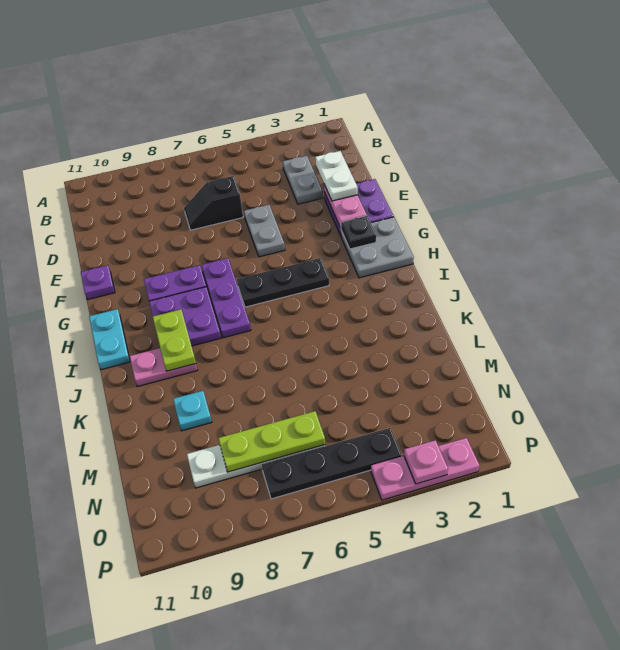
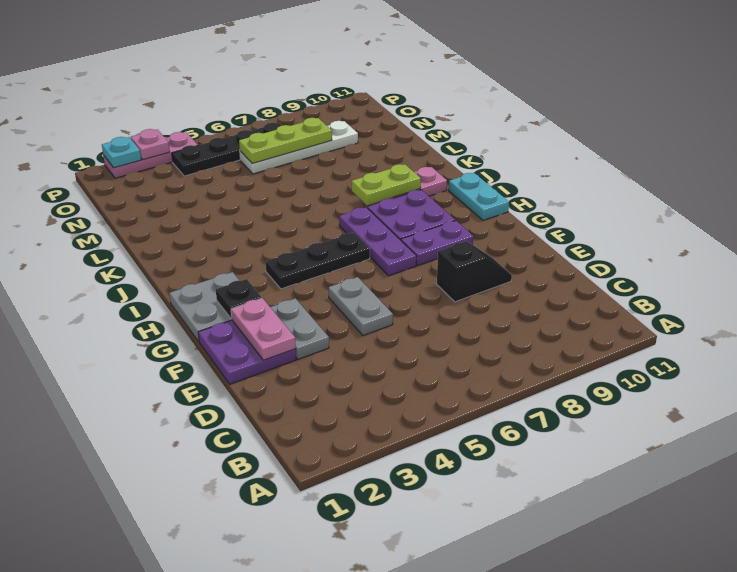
grey 1x2 plate [283,156,323,204] -> grey 1x2 plate moved to [270,298,329,359]
white 1x2 plate [315,151,358,201] -> none
black 1x2 slope [184,176,243,230] -> black 1x2 slope moved to [437,241,512,302]
purple 1x1 plate [81,265,115,300] -> none
lime 1x2 plate [153,309,196,371] -> lime 1x2 plate turned to [352,164,421,205]
cyan 1x1 plate [173,391,212,431] -> cyan 1x1 plate moved to [102,137,141,168]

